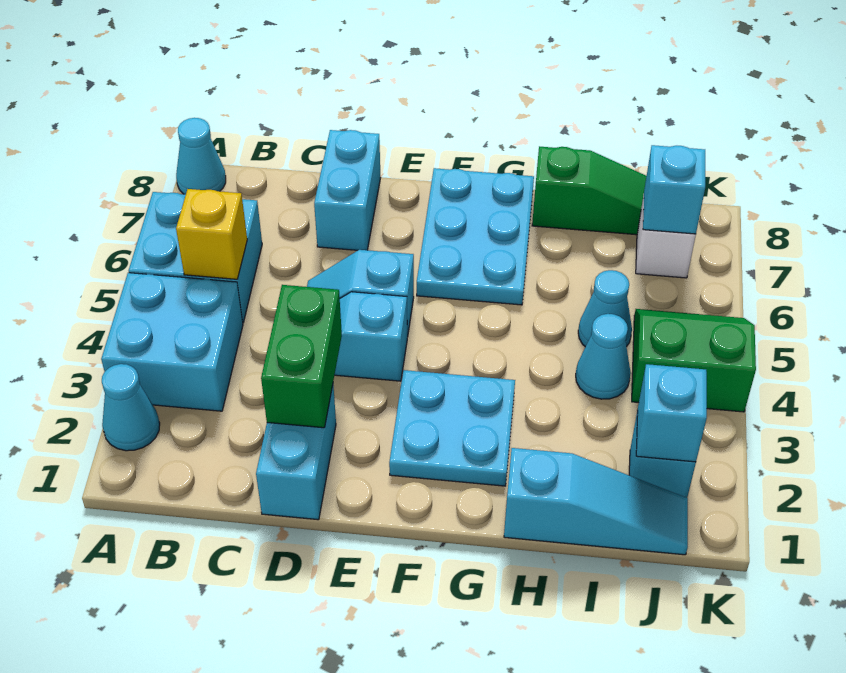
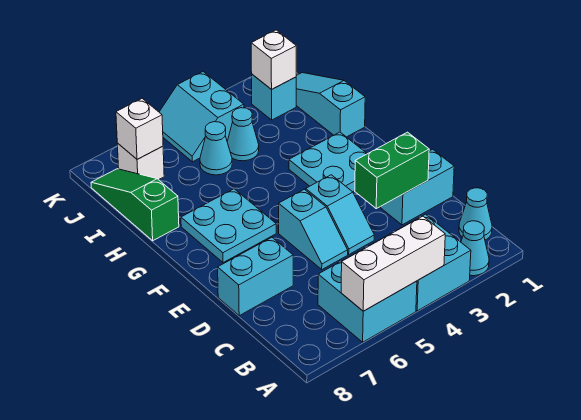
none -> white 1x3 brick [341,216,445,311]
cyan 1x1 cone [176,118,226,195] -> cyan 1x1 cone moved to [459,188,492,240]
yellow 1x1 brick [176,189,247,279] -> none
cyan 2x3 plate [417,168,534,305] -> cyan 2x2 plate [181,189,276,263]
cyan 1x1 brick [636,364,707,462] -> white 1x1 brick [251,30,296,90]
green 2x2 slope [632,309,756,412] -> cyan 2x2 slope [159,72,244,162]
cyan 1x1 brick [643,145,705,234] -> white 1x1 brick [116,99,163,159]

